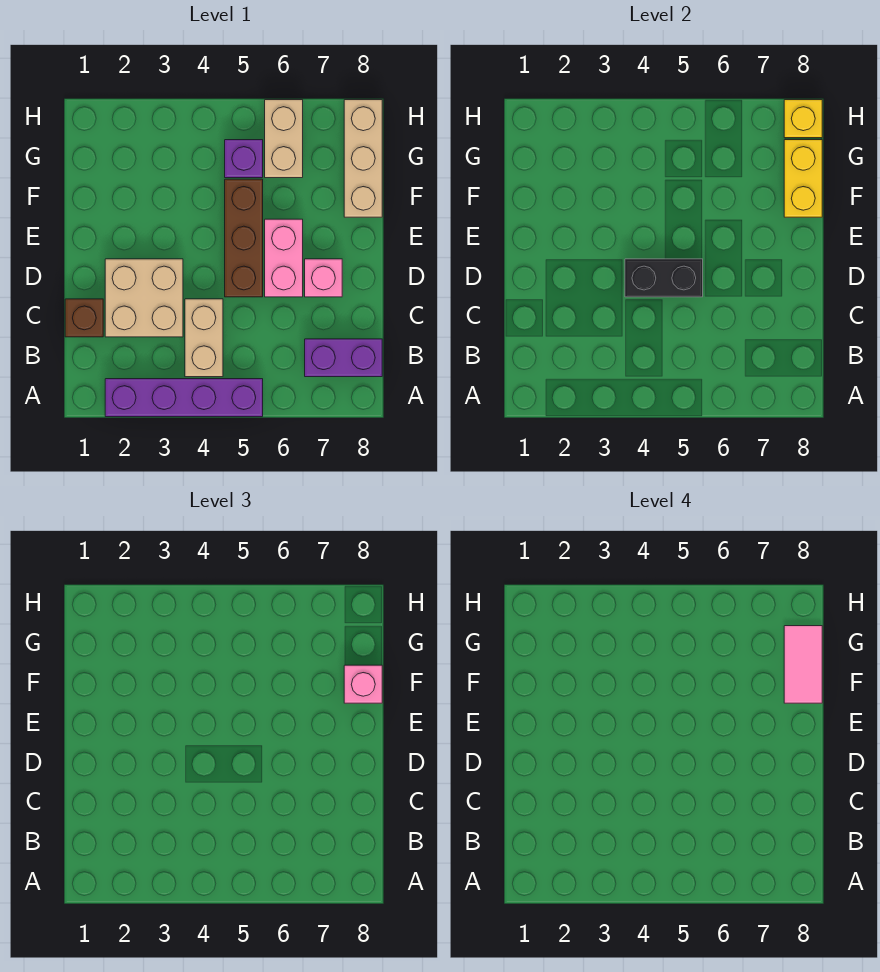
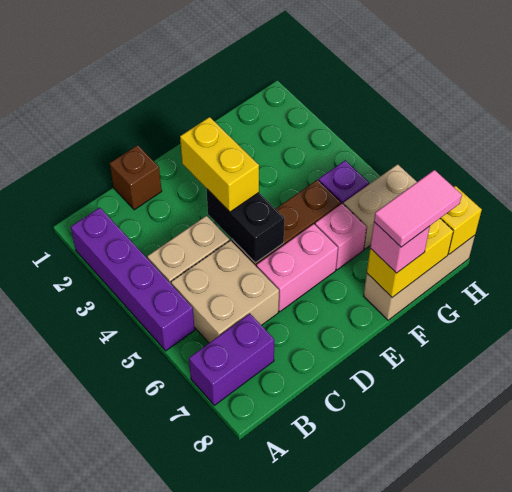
purple 1x2 brick [305,339,382,377] -> purple 1x2 brick turned to [189,314,274,405]
tan 2x2 brick [105,259,183,337] -> tan 2x2 brick moved to [171,240,279,343]
none -> yellow 1x2 brick [180,117,259,212]
pink 1x1 brick [305,259,342,297] -> pink 1x1 brick moved to [315,204,366,270]

